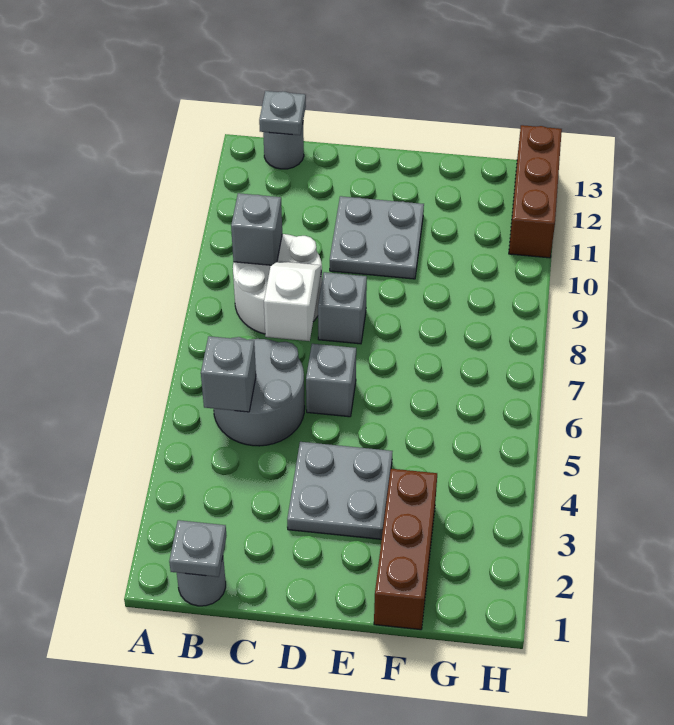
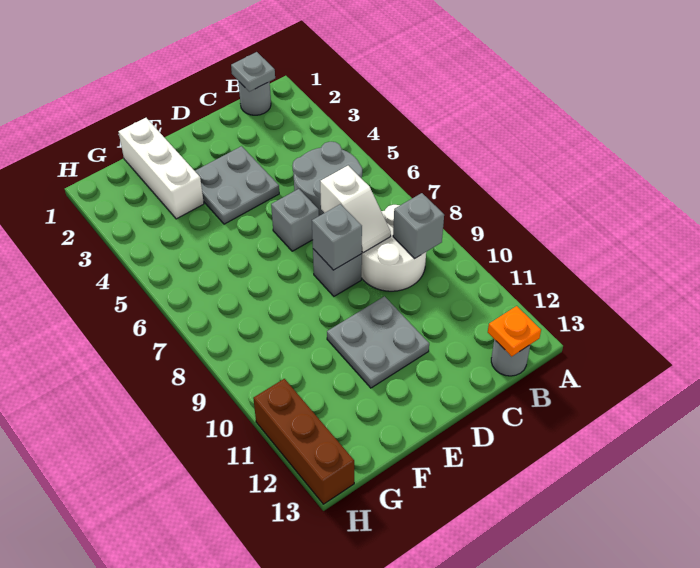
grey 1x1 brick [201,336,256,412] -> grey 1x1 brick moved to [312,204,362,270]
grey 1x1 plate [259,91,306,135] -> orange 1x1 plate [488,306,541,356]
brown 1x3 brick [374,469,437,630] -> white 1x3 brick [118,118,204,219]

